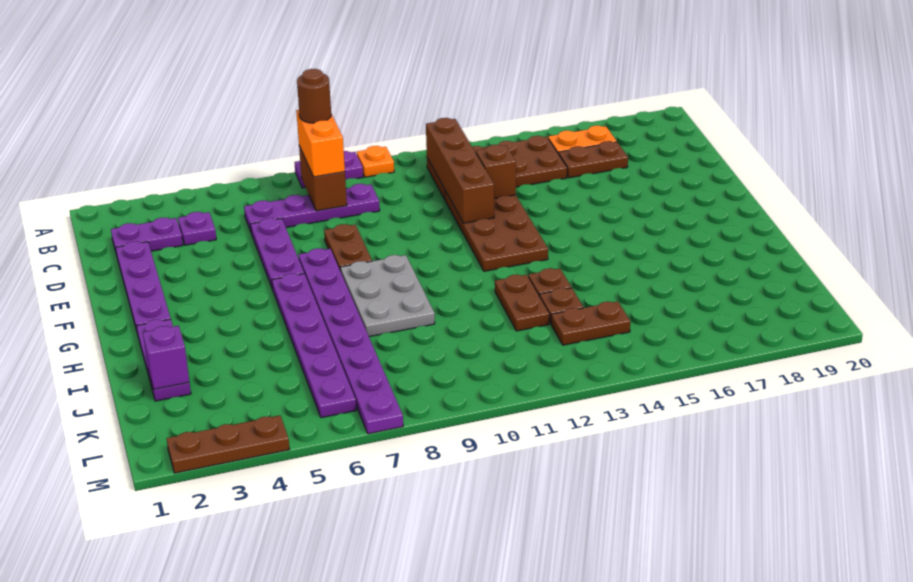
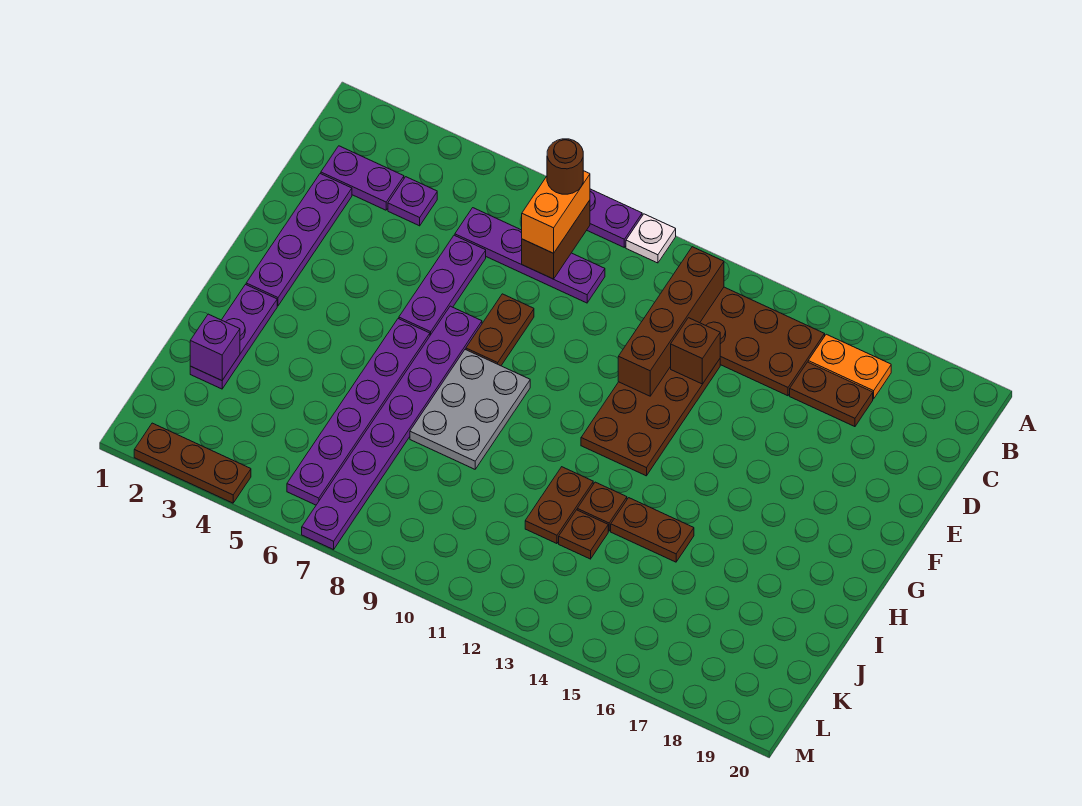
orange 1x1 plate [357,146,394,177] -> white 1x1 plate [626,214,676,263]
brown 1x2 plate [551,301,630,345] -> brown 1x2 plate moved to [611,498,694,562]

